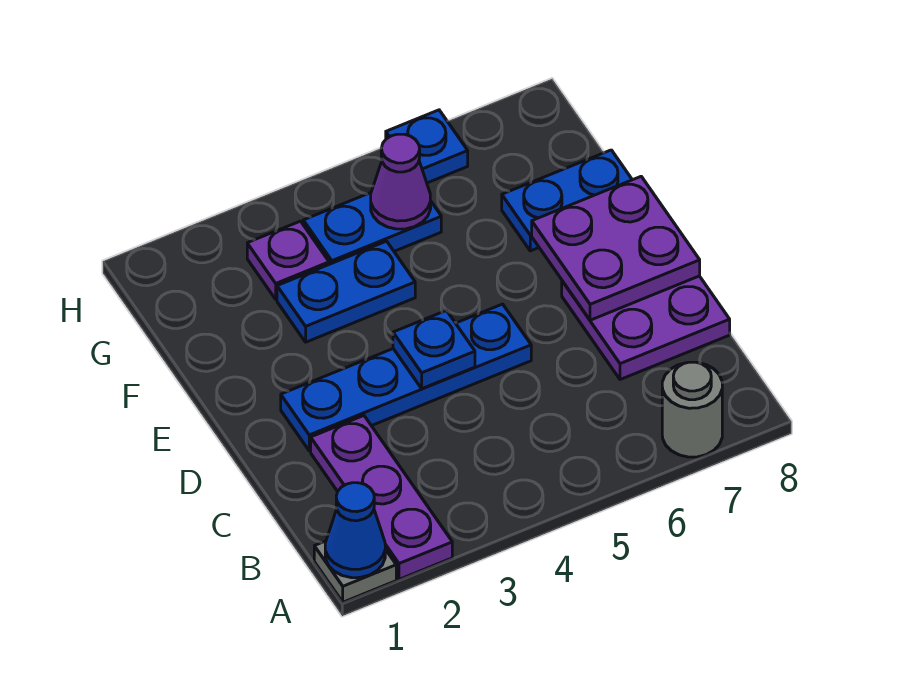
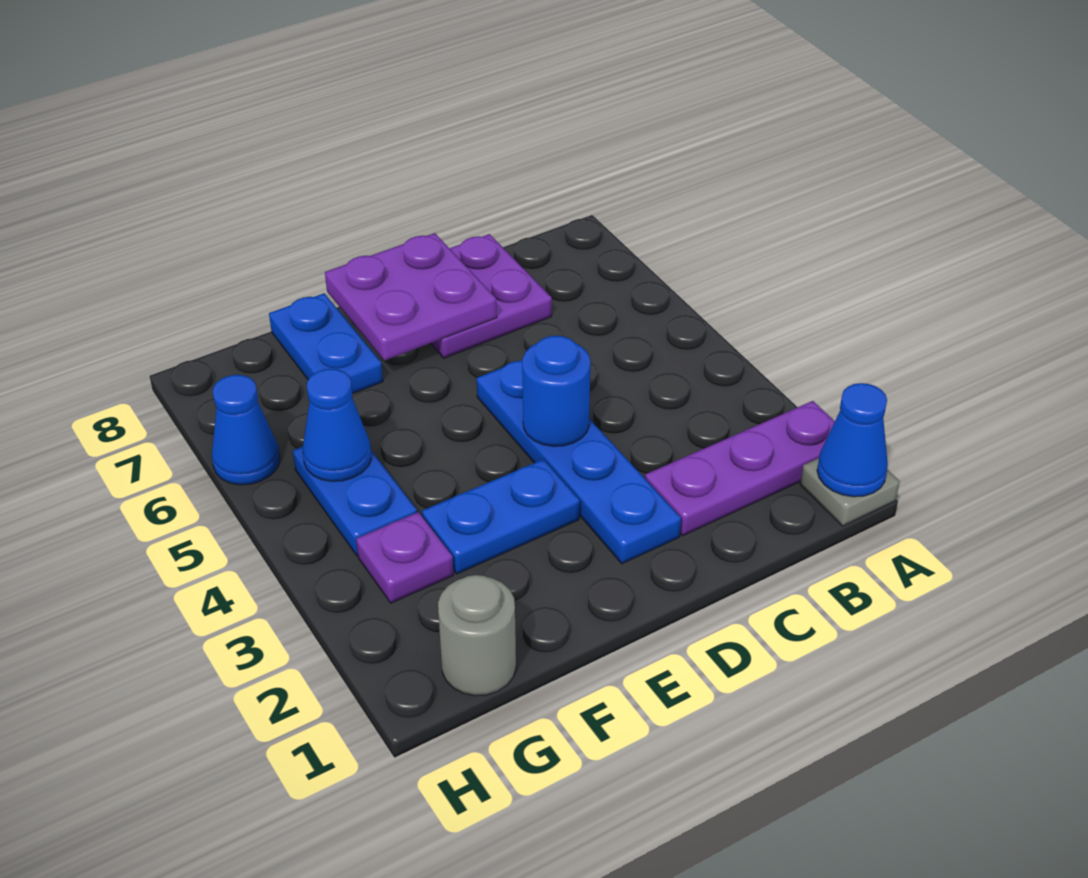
grey 1x1 round brick [662,362,722,457] -> grey 1x1 round brick moved to [438,575,516,696]
blue 1x1 plate [393,310,475,389] -> blue 1x1 round brick [522,336,590,446]
blue 1x2 plate [277,241,415,342] -> blue 1x2 plate turned to [422,459,580,574]
purple 1x1 cone [371,134,431,229] -> blue 1x1 cone [303,369,371,481]
blue 1x1 plate [386,110,468,183] -> blue 1x1 cone [212,375,280,485]

